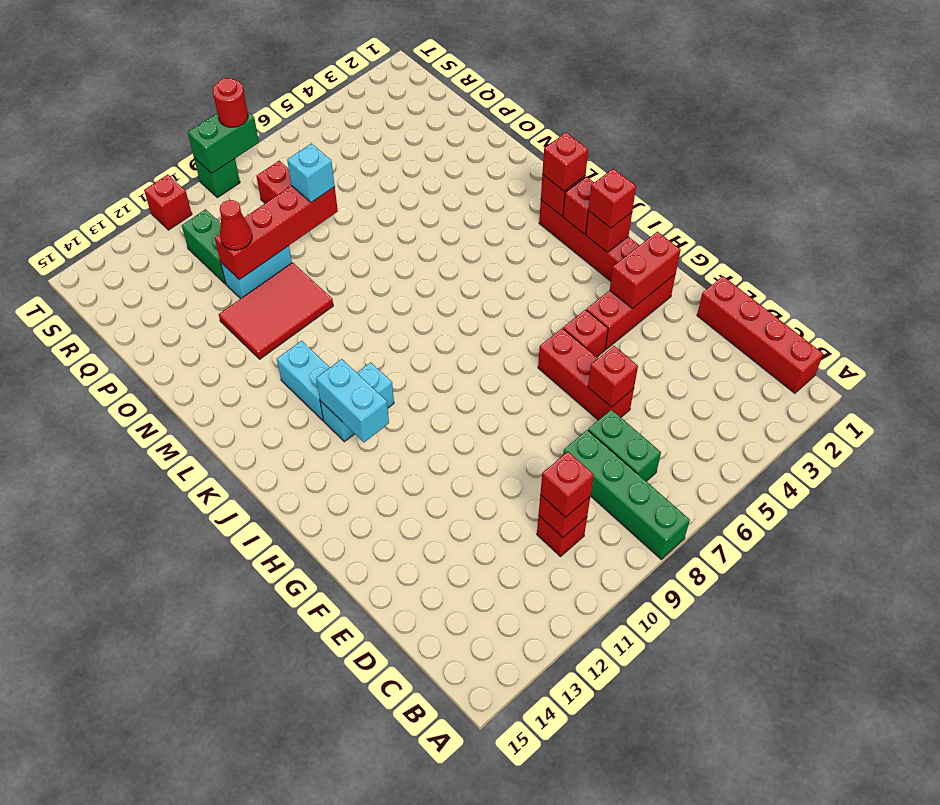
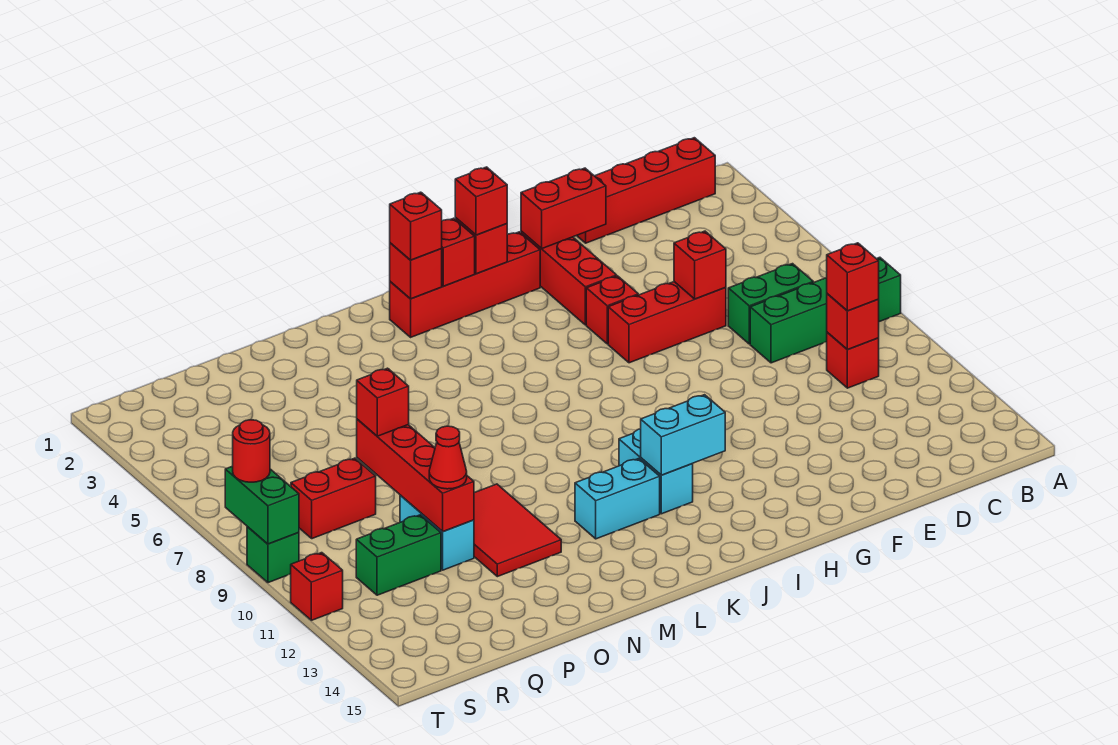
red 1x2 brick [610,232,681,309] -> red 1x2 brick turned to [521,168,606,249]
cyan 1x1 brick [287,143,335,202] -> red 1x1 brick [357,368,409,436]

